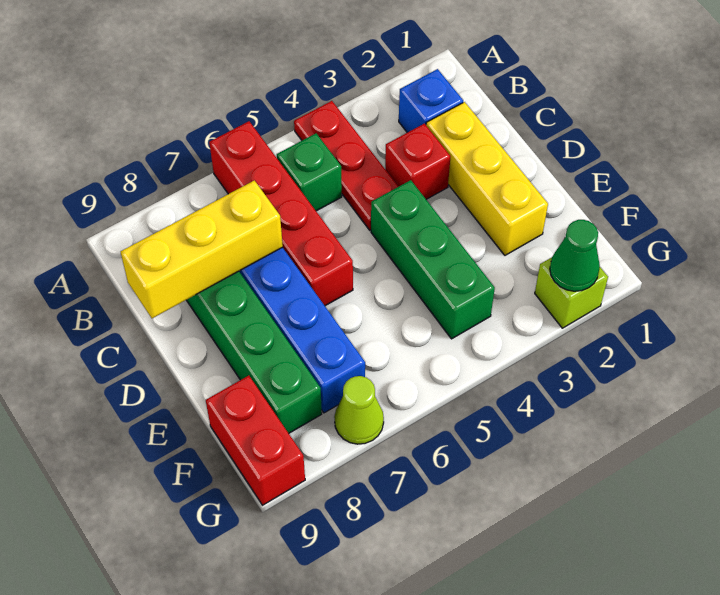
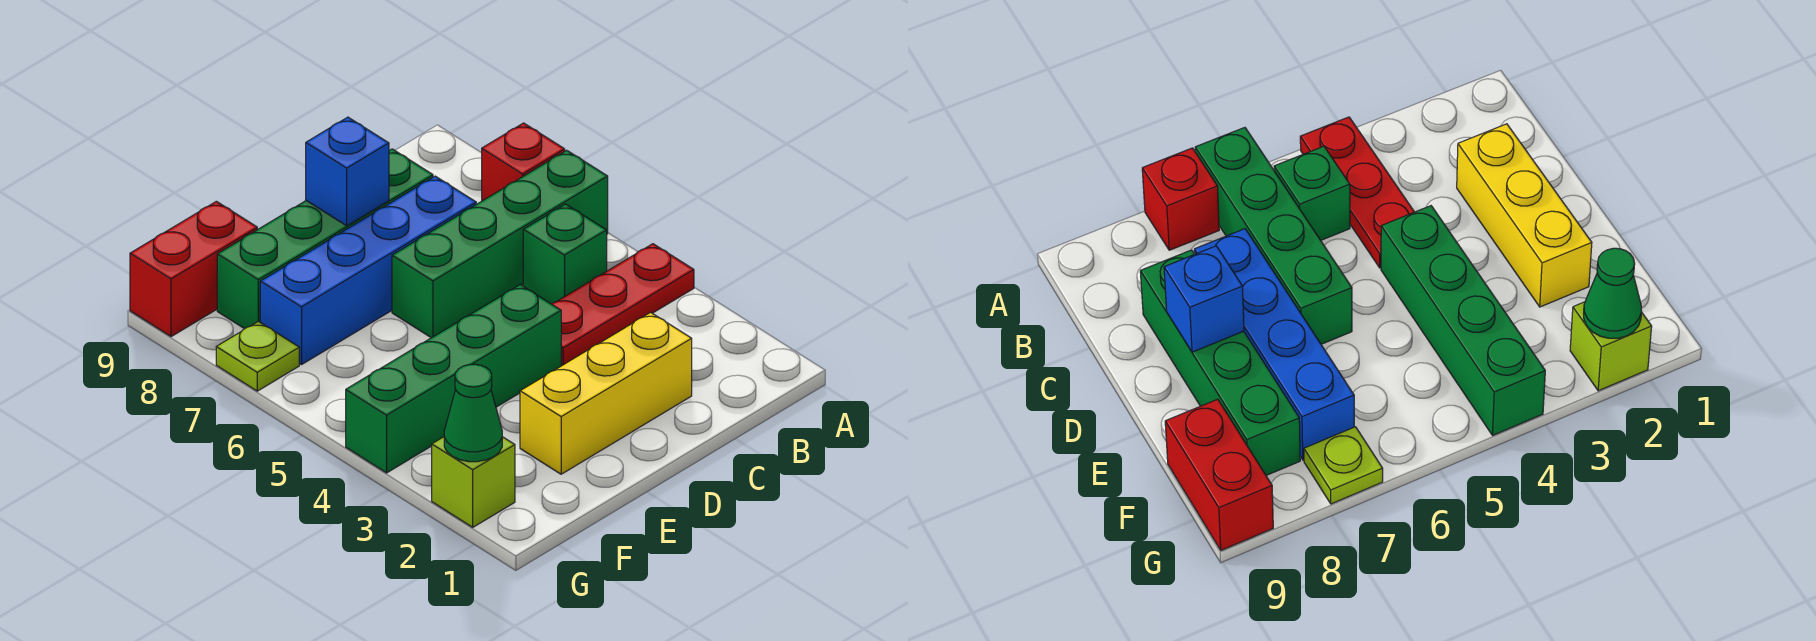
red 1x4 brick [209,121,353,306] -> green 1x4 brick [392,150,608,338]
blue 1x1 brick [399,69,463,133] -> blue 1x1 brick moved to [306,117,389,226]
red 1x1 brick [385,124,451,199] -> red 1x1 brick moved to [482,123,565,201]
yellow 1x3 brick [121,180,283,318] -> none
green 1x3 brick [371,180,495,339] -> green 1x4 brick [346,285,561,473]
lime 1x1 cone [334,376,384,444] -> lime 1x1 plate [216,321,299,391]

